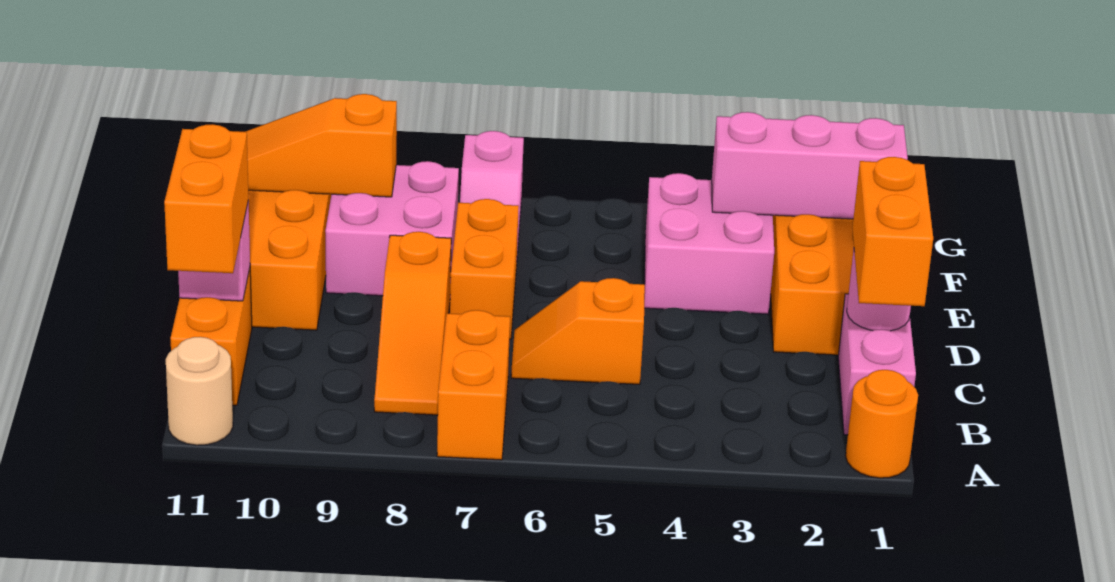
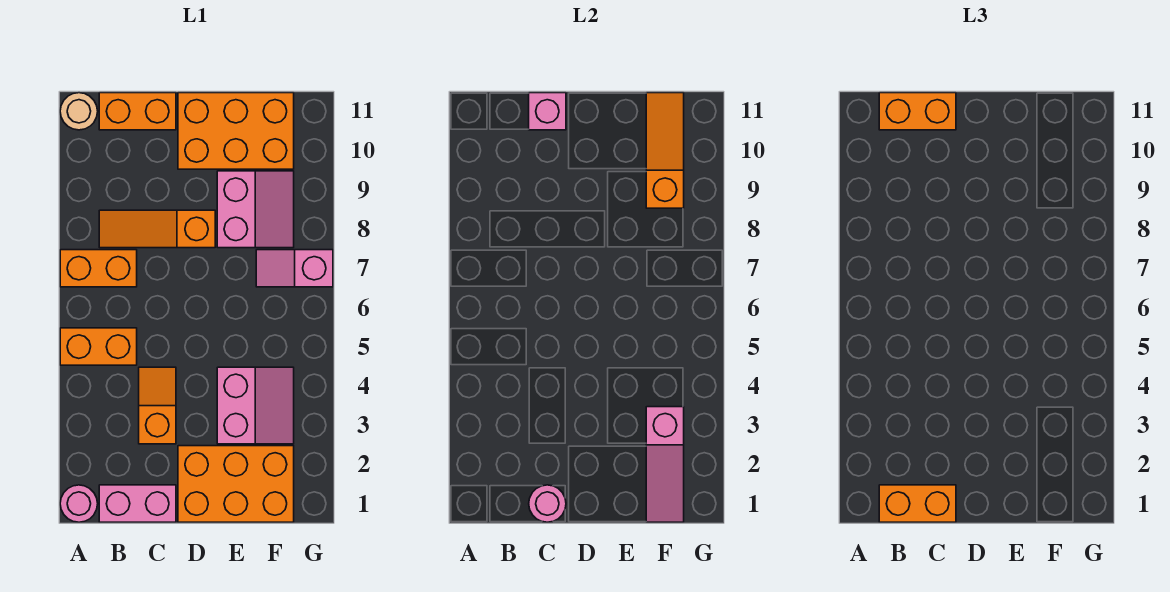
orange 1x1 round brick [846,370,918,478] -> pink 1x1 round brick [60,485,98,522]
orange 1x2 slope [511,278,645,385] -> orange 1x2 slope moved to [139,367,176,444]
orange 1x2 brick [450,199,519,339] -> orange 1x2 brick moved to [60,328,137,365]
pink 2x2 brick [644,173,774,314] -> pink 2x2 slope [217,367,294,444]
pink 2x2 brick [325,161,459,296] -> pink 2x2 slope [217,171,294,248]
pink 1x3 brick [712,112,908,219] -> pink 1x3 slope [646,407,684,522]

